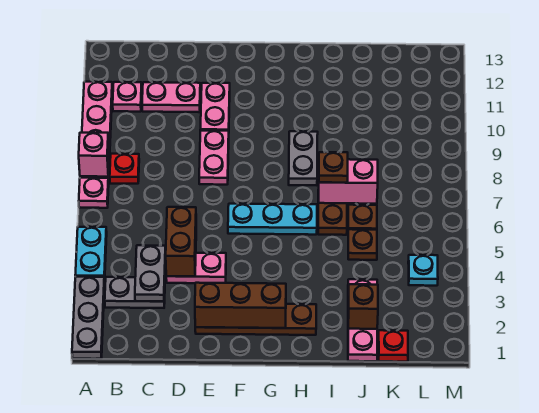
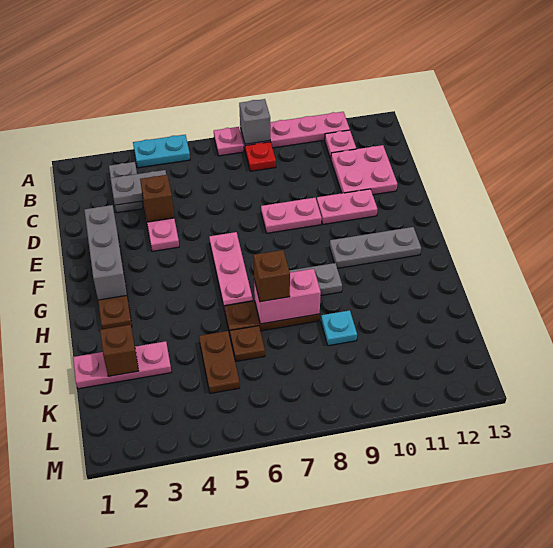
grey 1x3 plate [72,277,105,359] -> grey 1x3 plate moved to [330,227,421,269]
pink 1x1 brick [79,133,109,177] -> grey 1x1 brick [239,99,270,144]
pink 1x2 plate [142,82,200,112] -> pink 2x2 plate [331,145,397,195]
brown 1x2 brick [166,207,196,276] -> brown 1x1 brick [140,175,174,222]
brown 1x3 brick [195,283,286,328] -> grey 1x3 brick [84,205,127,300]
cyan 1x3 plate [228,204,317,235] -> pink 1x3 plate [209,232,253,311]
pink 1x2 brick [318,159,378,204] -> pink 1x2 brick turned to [254,269,321,324]
brown 1x1 plate [319,152,348,183] -> brown 1x1 brick [253,250,290,302]
brown 1x1 plate [348,229,377,260] -> brown 1x2 plate [199,331,240,393]
red 1x1 plate [379,330,408,362] -> none
cyan 1x1 plate [408,255,438,286] -> cyan 1x1 plate moved to [321,310,357,346]

